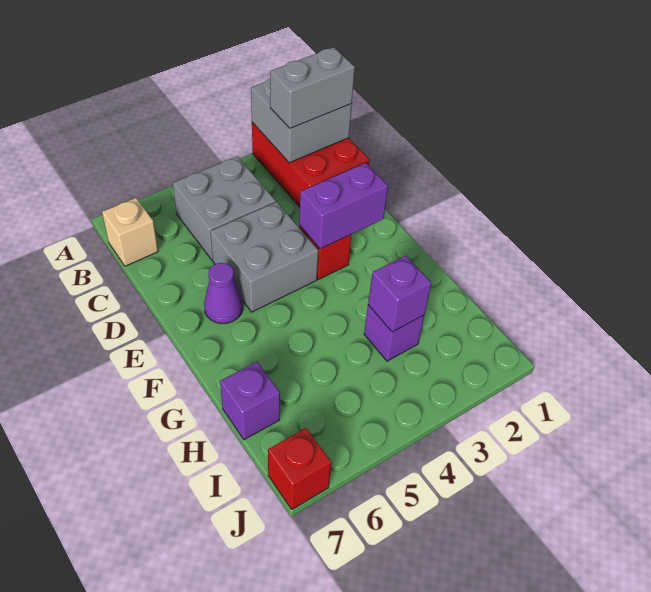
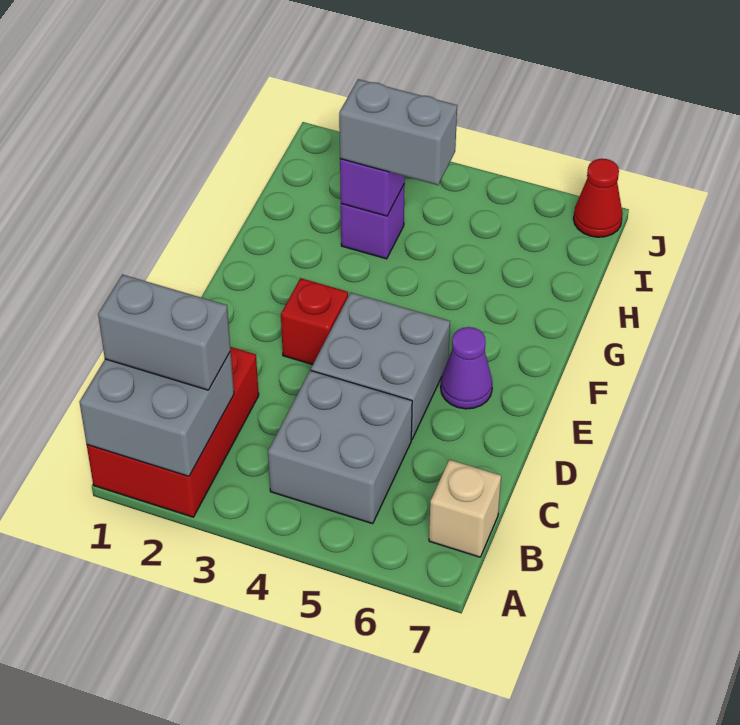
purple 1x2 brick [299,163,388,249] -> none
none -> grey 1x2 brick [339,79,457,185]
purple 1x1 brick [220,362,280,440] -> none
red 1x1 brick [268,428,331,509] -> red 1x1 cone [573,159,623,237]

